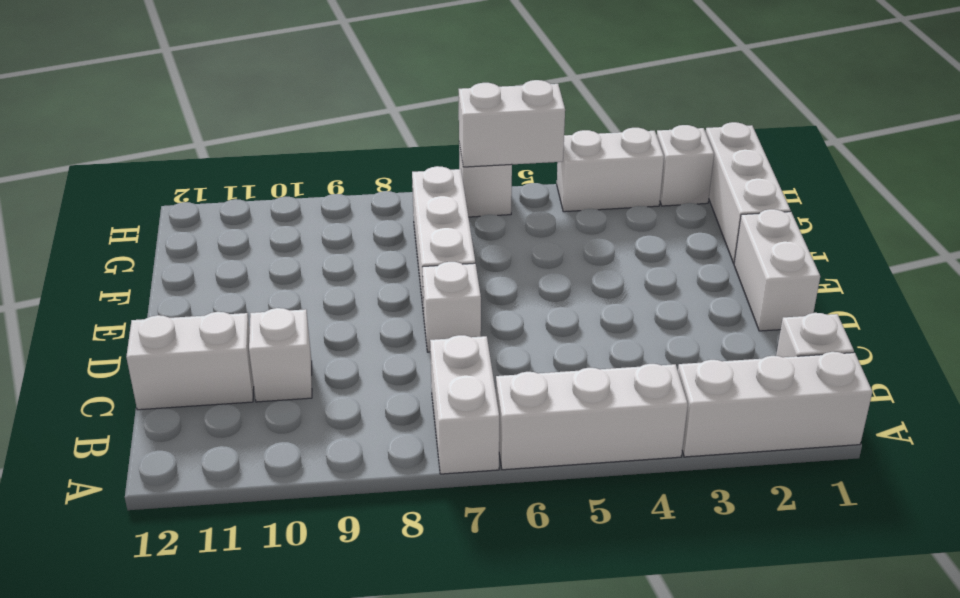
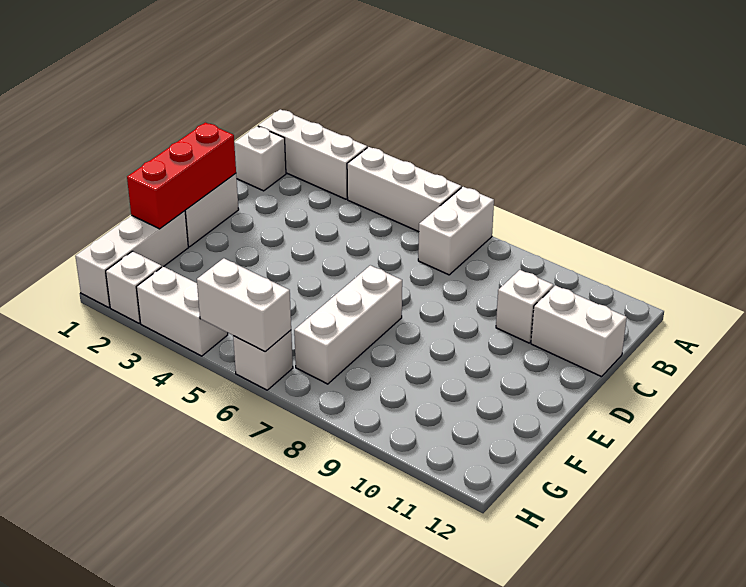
none -> red 1x3 brick [127,123,236,229]
white 1x1 brick [422,262,481,352] -> none

